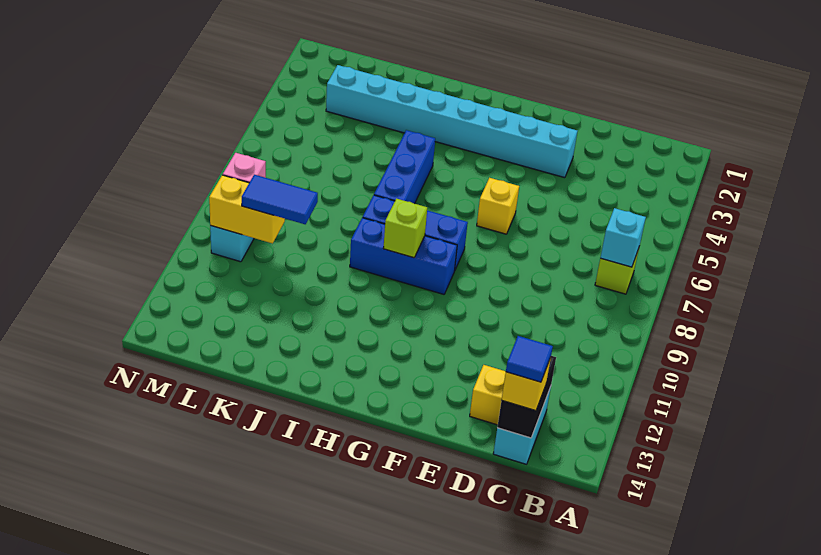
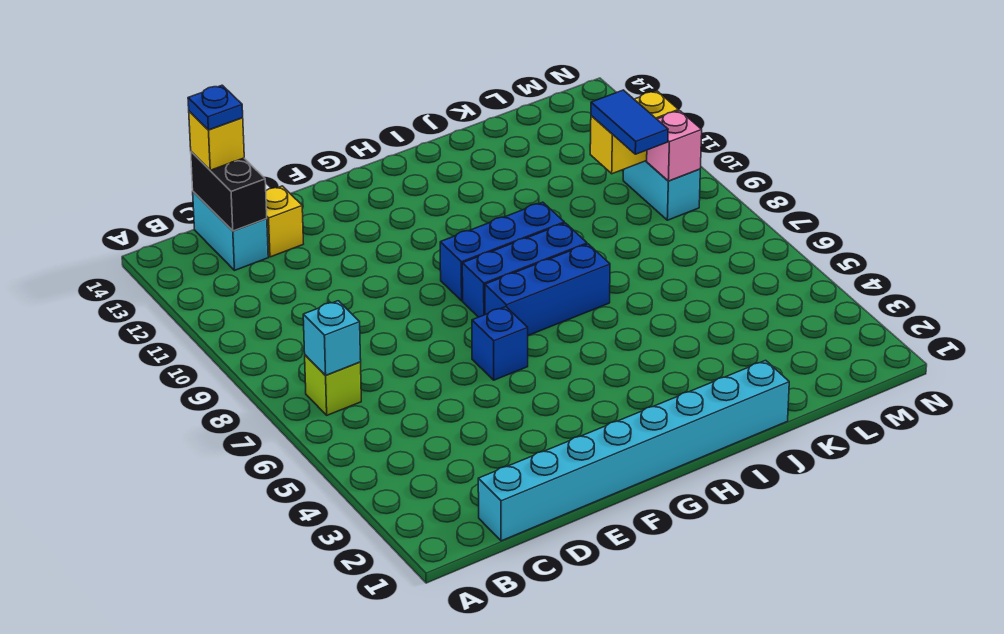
blue 1x1 tile [506,336,553,382] -> blue 1x1 plate [188,85,243,130]
cyan 1x8 brick [326,65,577,178] -> cyan 1x8 brick moved to [478,360,789,541]
yellow 1x1 brick [477,178,519,234] -> blue 1x1 brick [472,307,528,380]
lime 1x1 brick [383,199,427,258] -> none
blue 1x3 brick [374,130,435,204] -> blue 1x3 brick turned to [485,244,610,336]
blue 1x2 tile [242,175,318,224] -> blue 1x2 tile turned to [591,90,668,154]

